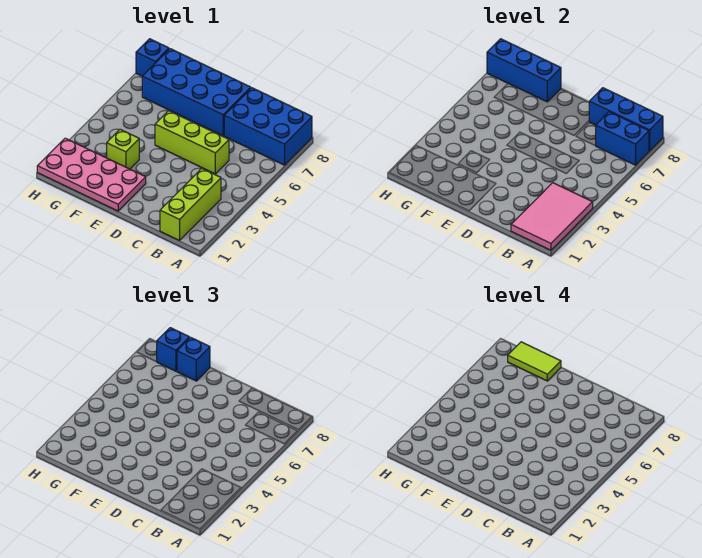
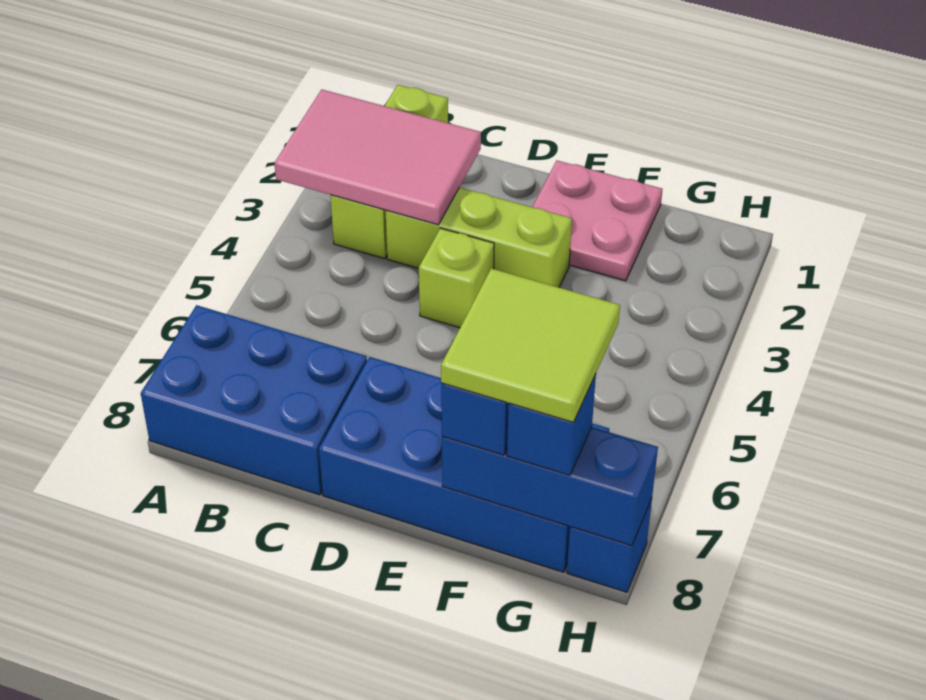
pink 2x3 tile [511,183,593,250] -> pink 2x3 tile turned to [274,90,481,225]
blue 1x2 brick [596,112,649,165] -> none
blue 1x3 brick [589,88,663,151] -> none
lime 1x3 brick [155,111,229,174] -> lime 1x3 brick moved to [386,187,572,287]
pink 2x4 plate [37,138,146,211] -> pink 2x2 plate [533,161,662,281]
lime 1x1 brick [107,129,139,169] -> lime 1x1 brick moved to [419,228,494,328]
lime 1x2 tile [508,342,561,381] -> lime 2x2 tile [441,268,620,422]

